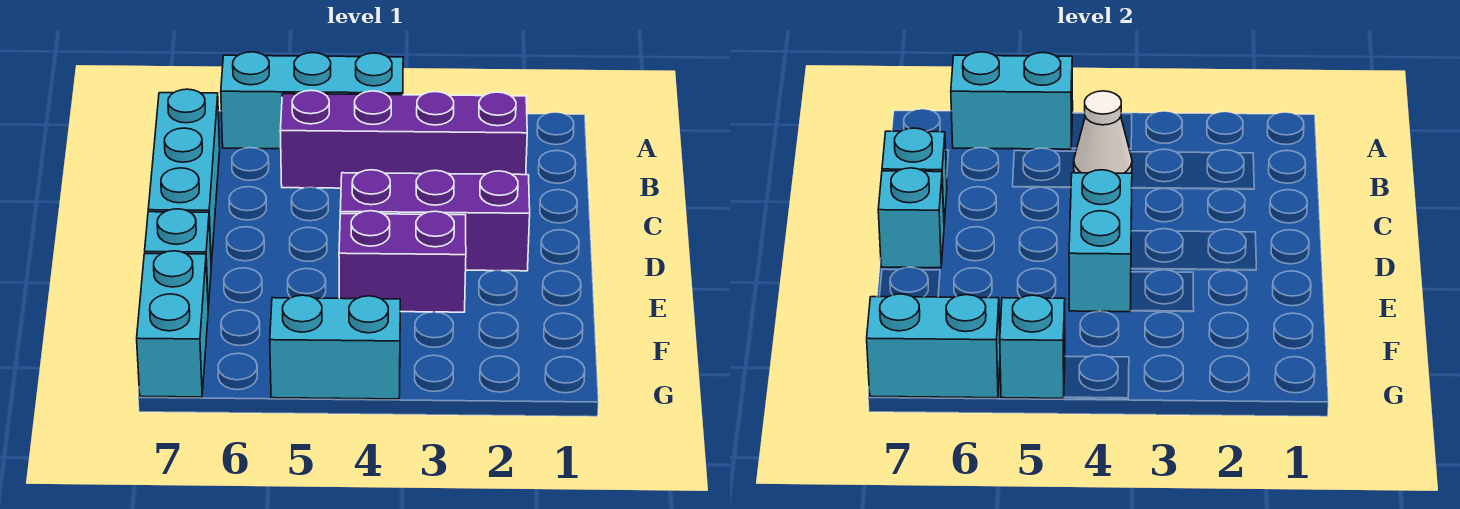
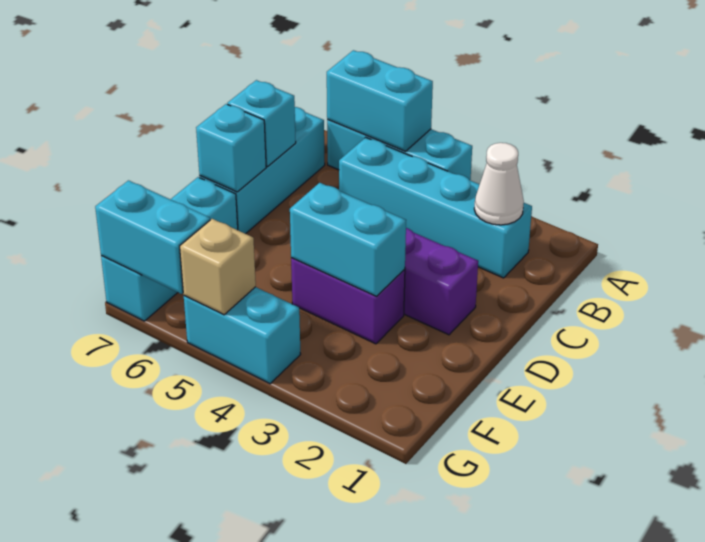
purple 1x4 brick [280,90,527,188] -> cyan 1x4 brick [339,137,532,278]
white 1x1 cone [1074,91,1132,173] -> white 1x1 cone moved to [474,143,524,225]
cyan 1x2 brick [1069,170,1132,312] -> cyan 1x2 brick turned to [290,183,406,296]
cyan 1x1 brick [1000,295,1065,398] -> tan 1x1 brick [180,219,256,315]

